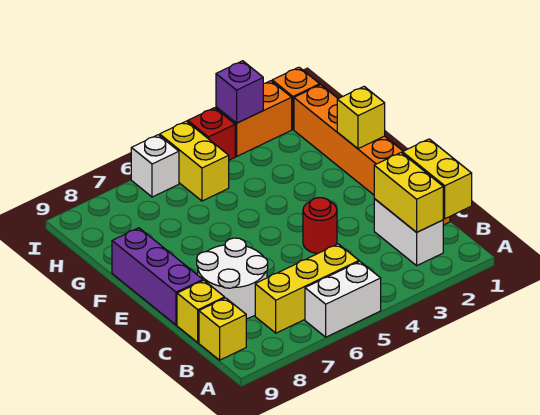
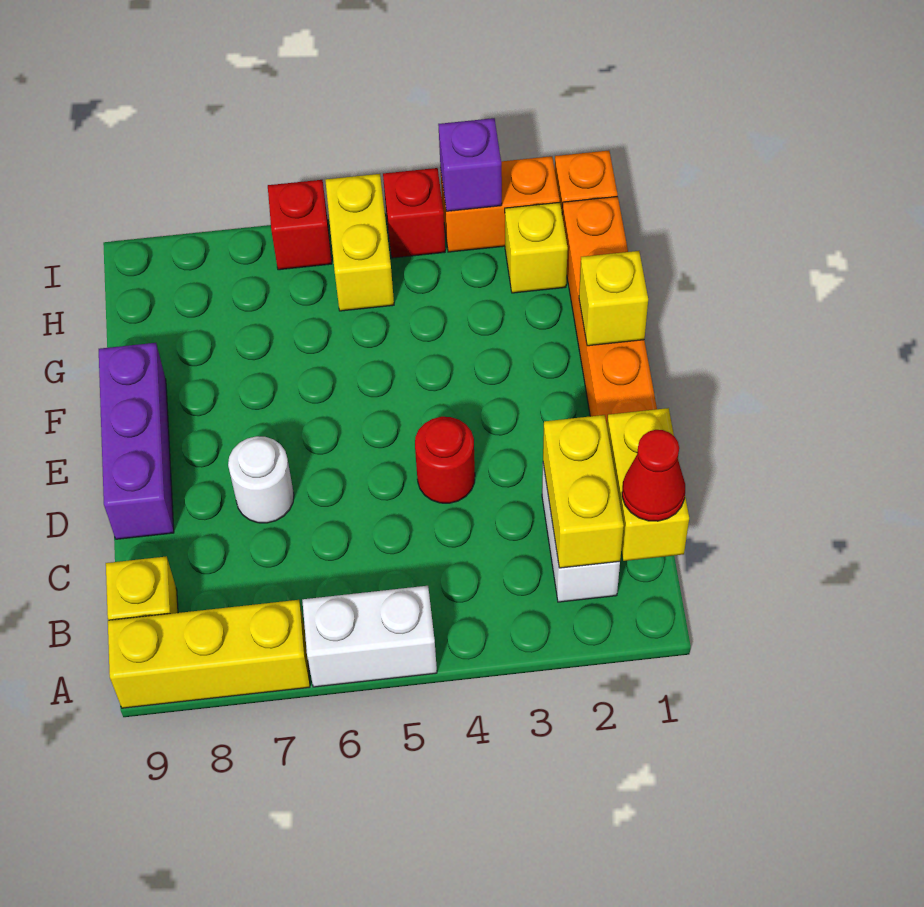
none -> red 1x1 cone [622,430,685,521]
yellow 1x3 brick [255,244,359,333] -> yellow 1x3 brick moved to [108,600,310,708]
white 2x2 round brick [197,238,268,319] -> white 1x1 round brick [228,436,294,523]
yellow 1x1 brick [177,280,225,343] -> yellow 1x1 brick moved to [505,203,568,293]
white 1x1 brick [131,135,179,197] -> red 1x1 brick [268,180,332,270]

